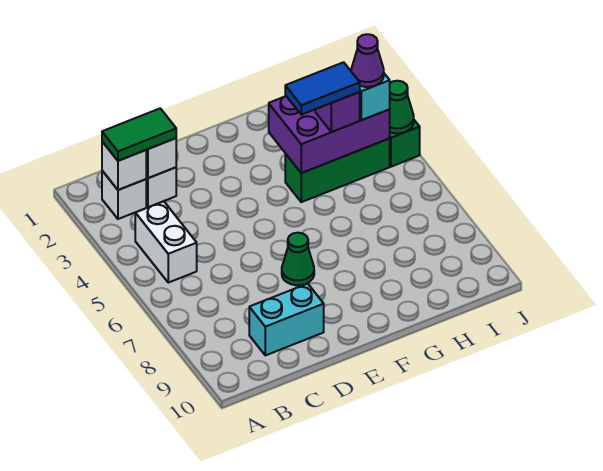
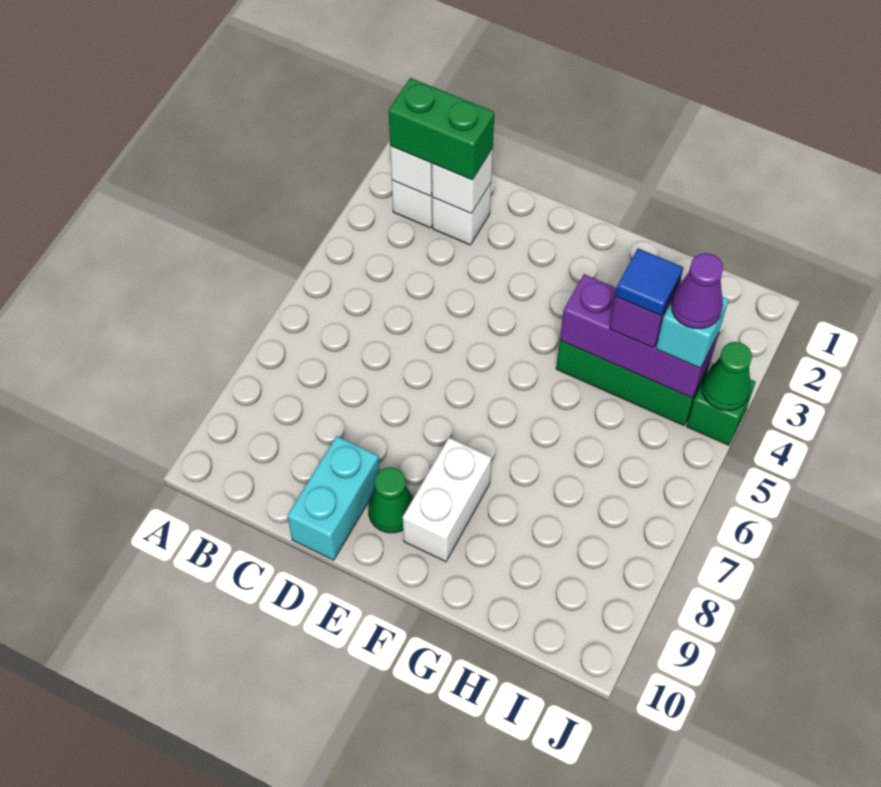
green 1x2 tile [102,108,176,161] -> green 1x2 brick [389,78,494,180]
white 1x2 brick [135,201,197,283] -> white 1x2 brick moved to [403,438,492,562]
cyan 1x2 brick [249,284,324,355] -> cyan 1x2 brick turned to [287,436,380,560]
green 1x1 cone [282,233,314,285] -> green 1x1 cone moved to [368,467,413,533]
purple 2x3 brick [269,96,390,173] -> purple 1x3 brick [560,274,719,398]
blue 1x2 tile [285,62,360,115] -> blue 1x1 tile [615,248,683,316]

